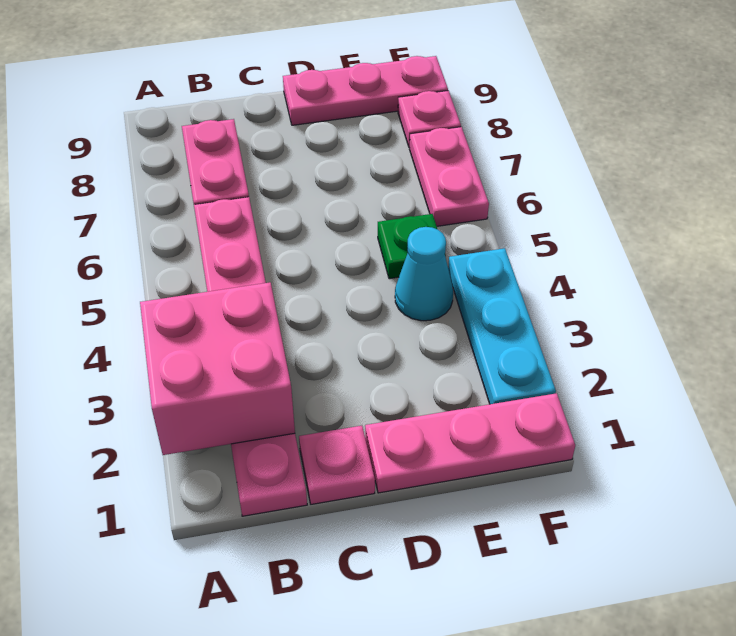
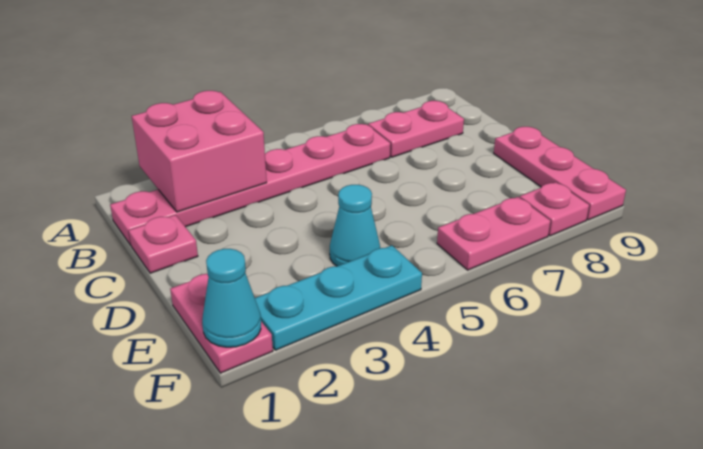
pink 1x3 plate [365,393,575,493] -> pink 1x2 plate [170,274,273,373]
green 1x1 plate [378,214,446,279] -> none
none -> cyan 1x1 cone [202,249,261,347]

